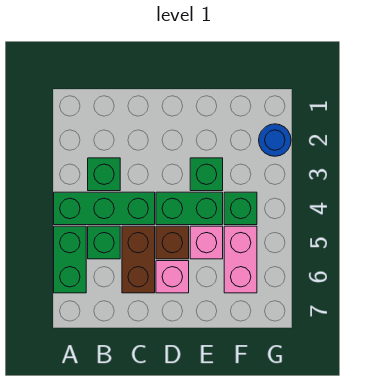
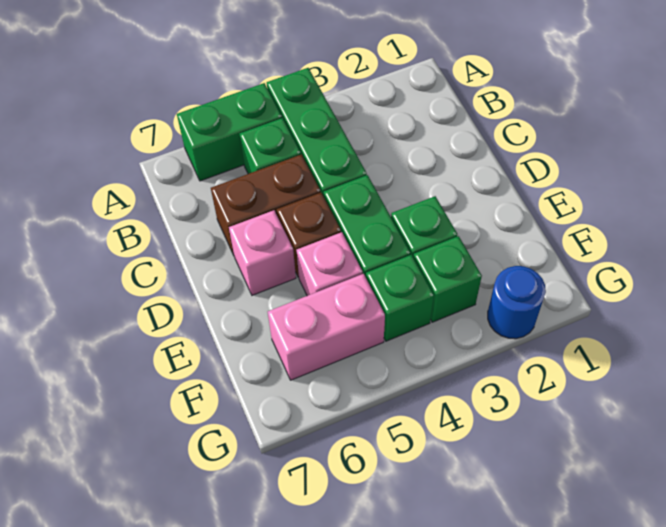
green 1x1 brick [88,158,120,191] -> green 1x1 brick moved to [413,236,482,322]

